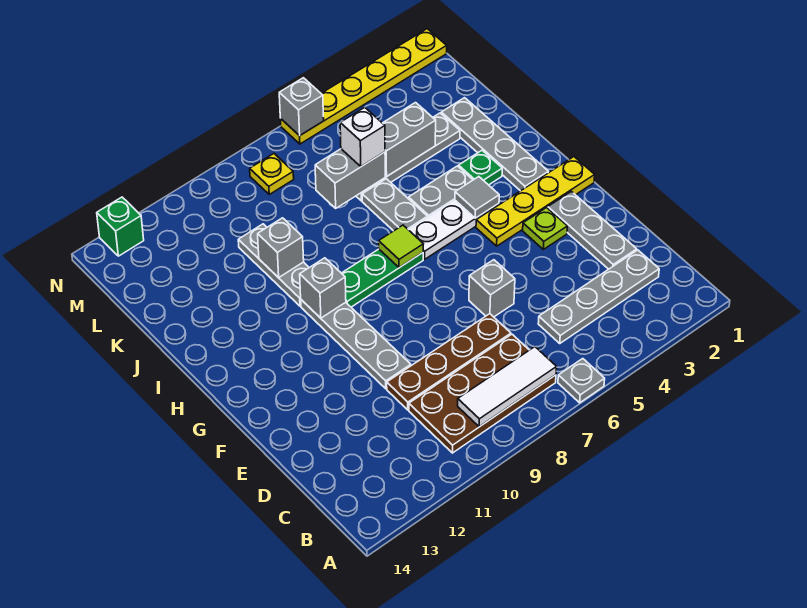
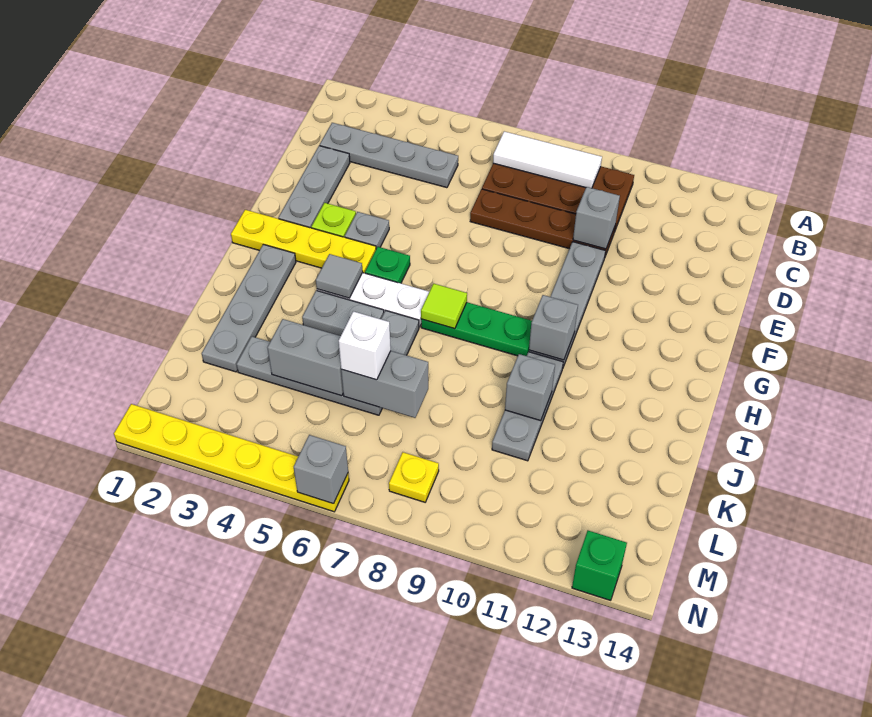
grey 1x1 plate [558,359,605,403] -> grey 1x1 plate moved to [345,212,389,249]
grey 1x1 brick [469,260,515,317] -> grey 1x1 brick moved to [573,187,620,249]
green 1x1 plate [459,150,502,185] -> green 1x1 plate moved to [365,247,410,283]

